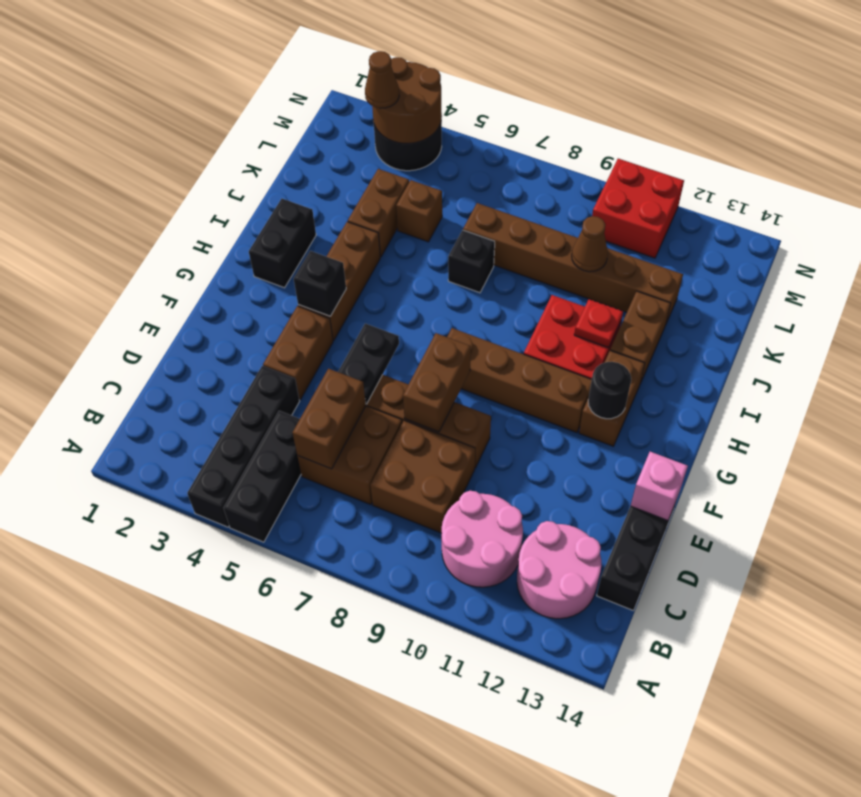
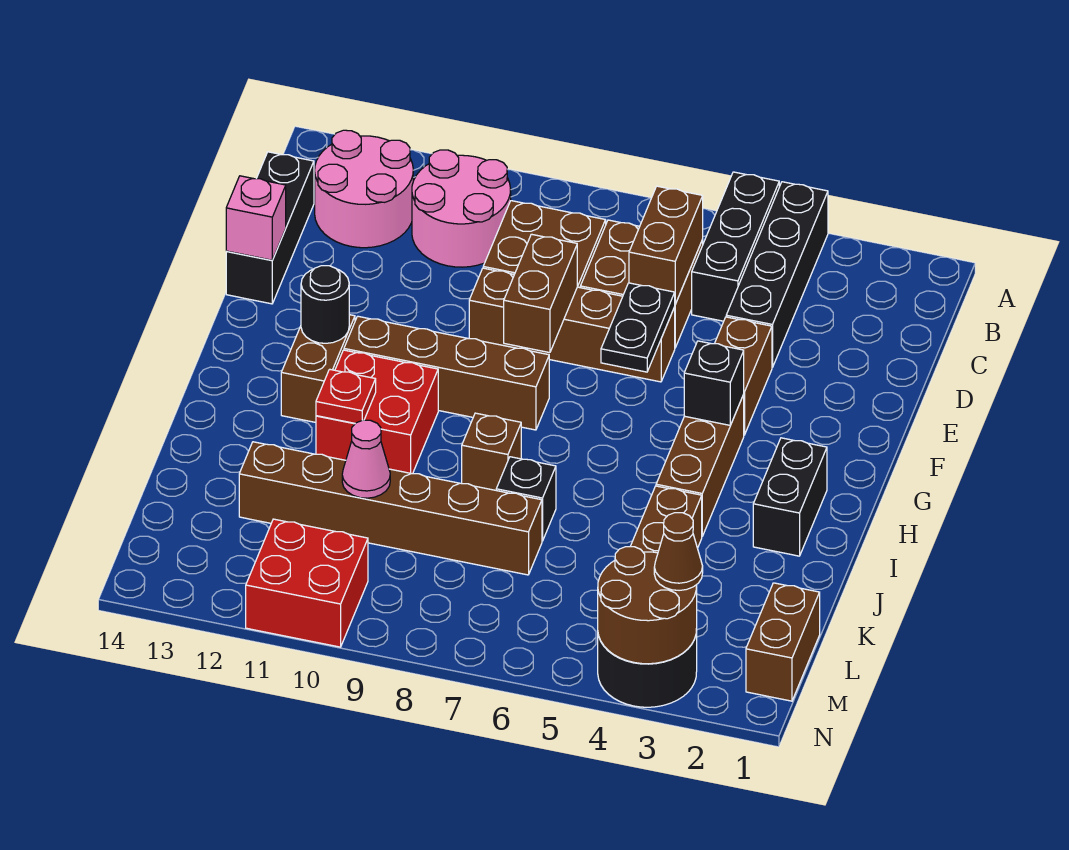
brown 1x2 brick [610,291,671,384] -> brown 1x2 brick moved to [746,583,820,701]
brown 1x1 brick [396,180,442,242] -> brown 1x1 brick moved to [462,413,521,490]
brown 1x1 cone [572,216,608,272] -> pink 1x1 cone [342,420,390,498]

